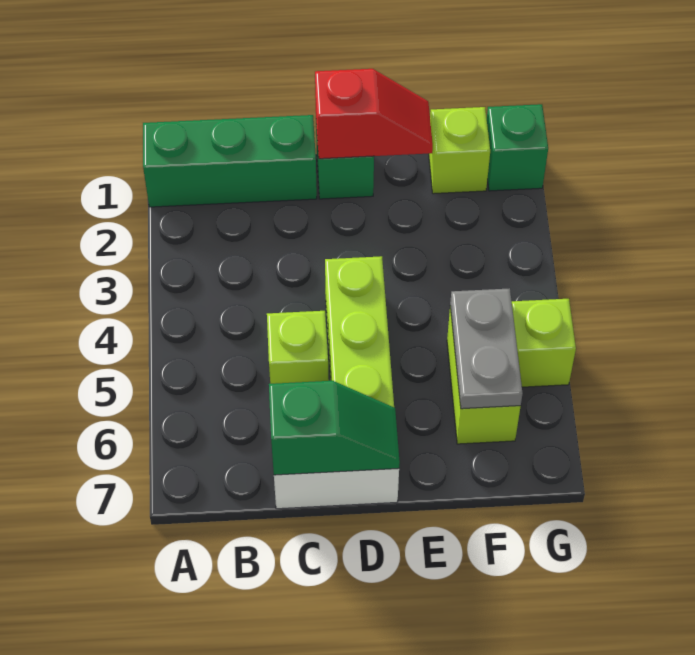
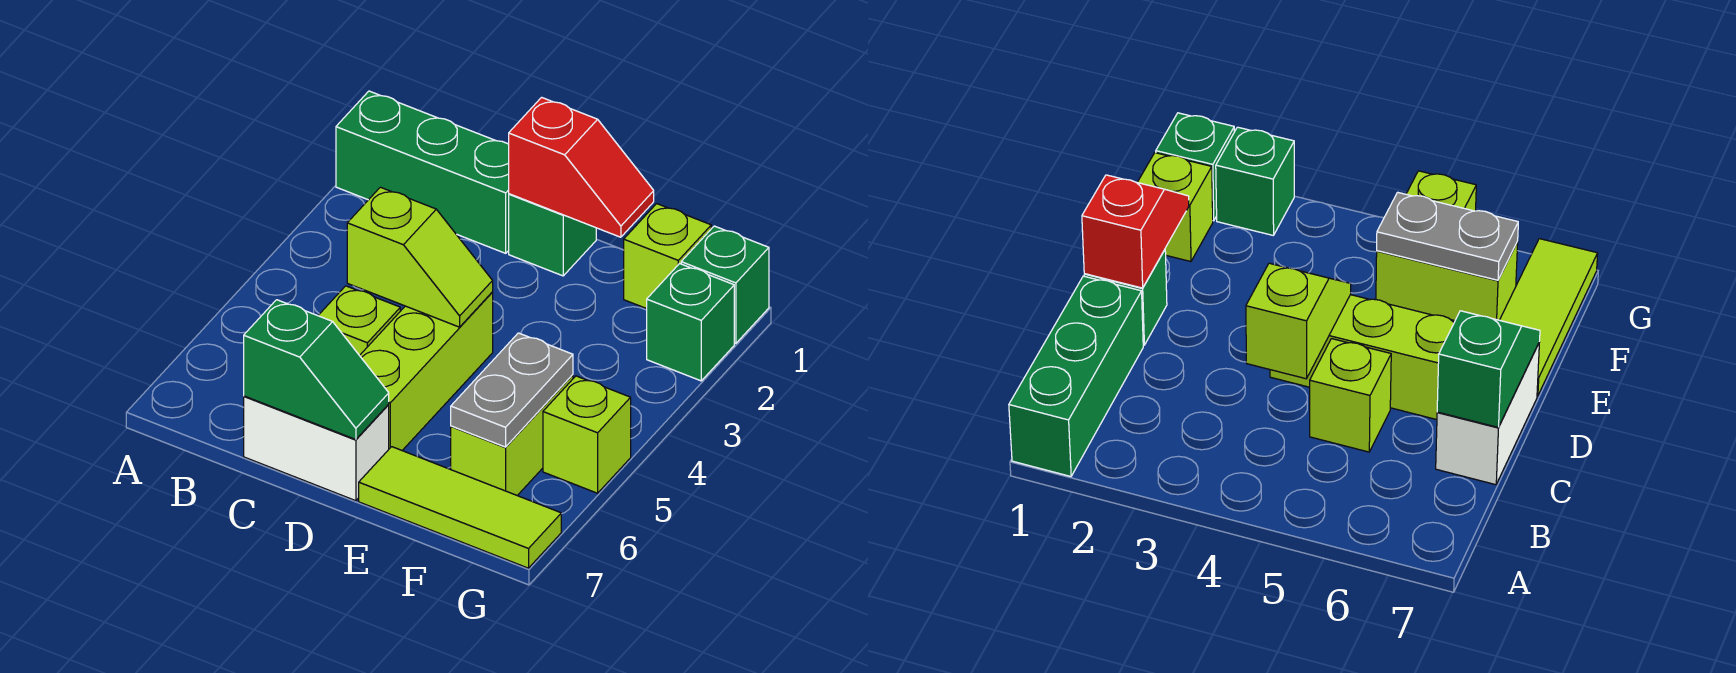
none -> lime 1x2 slope [347,187,493,327]
none -> lime 1x3 tile [359,447,561,568]
none -> green 1x1 brick [647,264,734,381]

